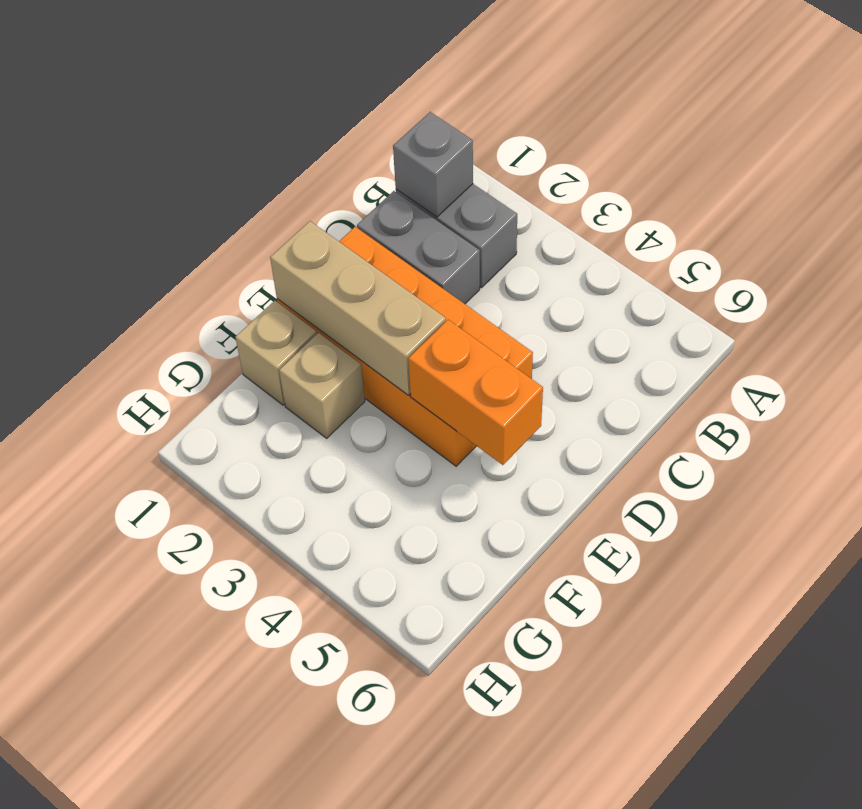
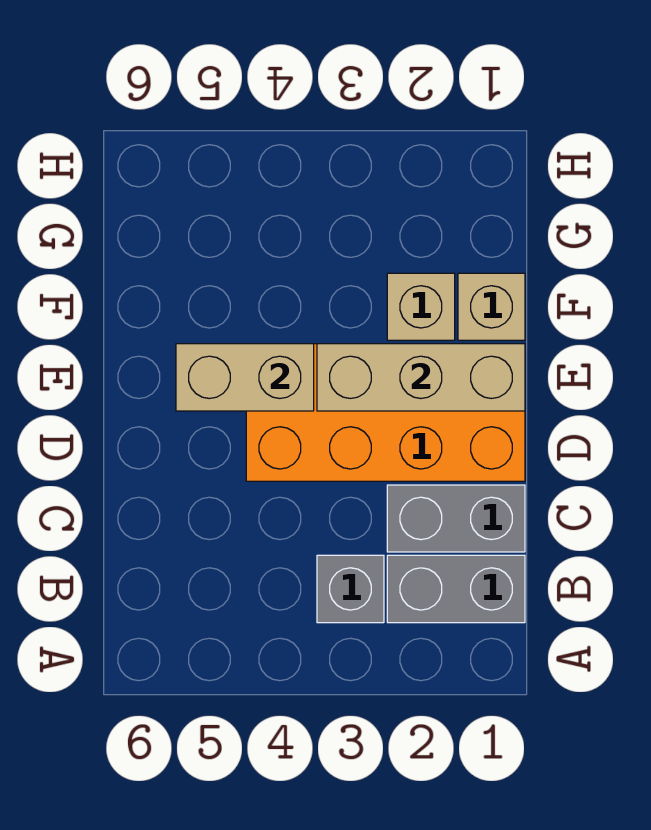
grey 1x1 brick [393,112,473,217] -> grey 1x1 brick moved to [317,555,384,623]
orange 1x2 brick [408,320,543,465] -> tan 1x2 brick [176,344,314,411]

